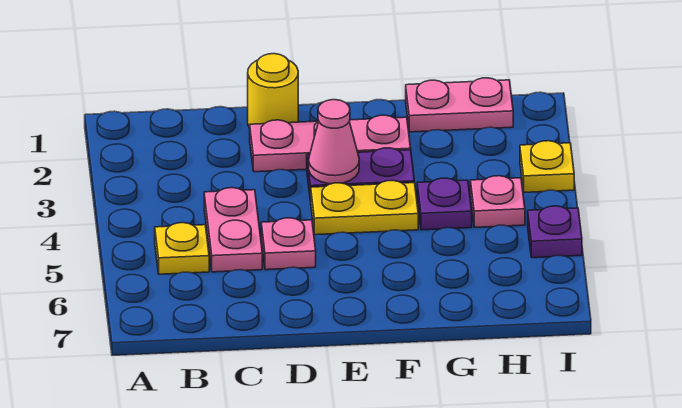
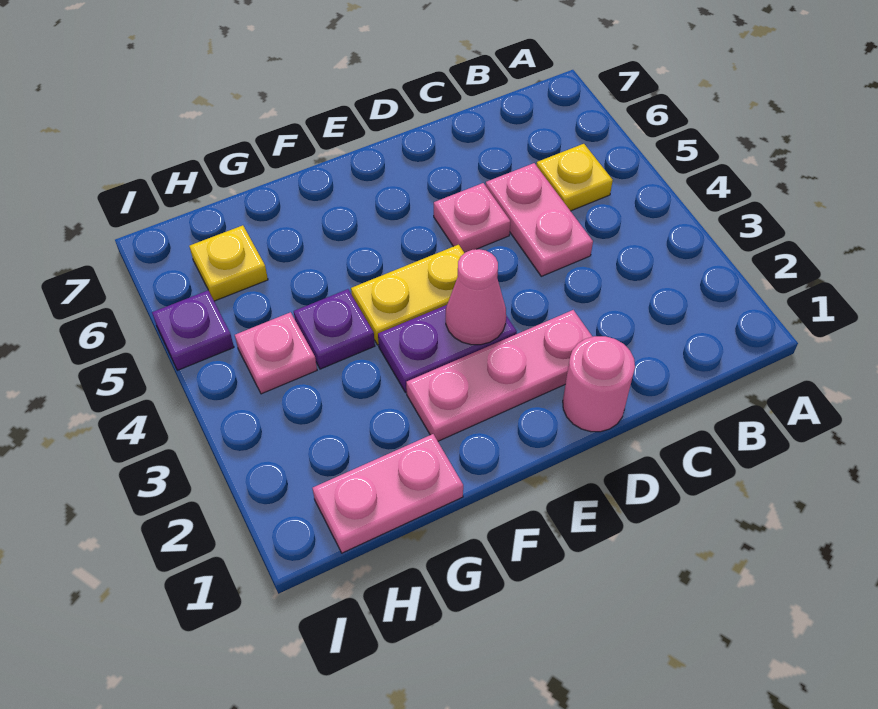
yellow 1x1 round brick [248,54,298,128] -> pink 1x1 round brick [563,336,635,432]
yellow 1x1 plate [520,141,574,192] -> yellow 1x1 plate moved to [189,225,268,301]

